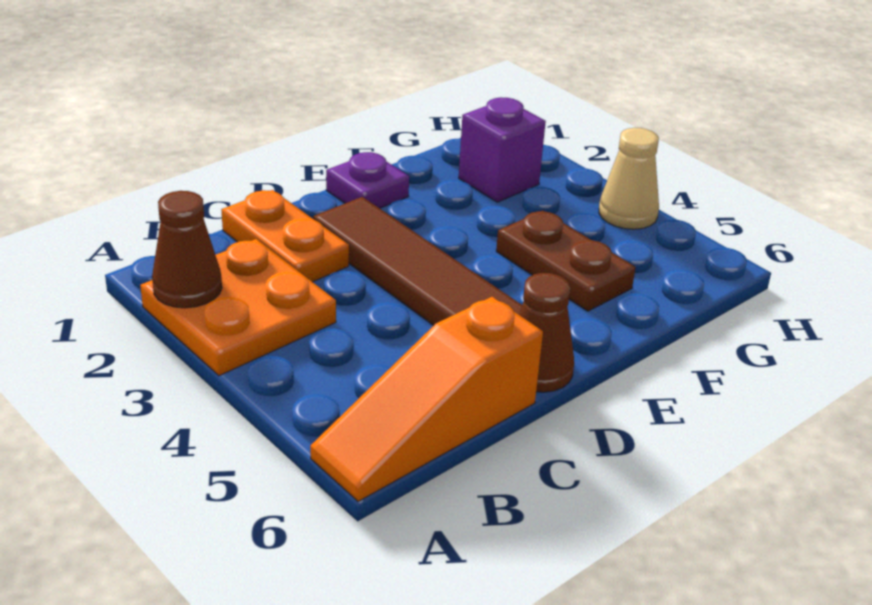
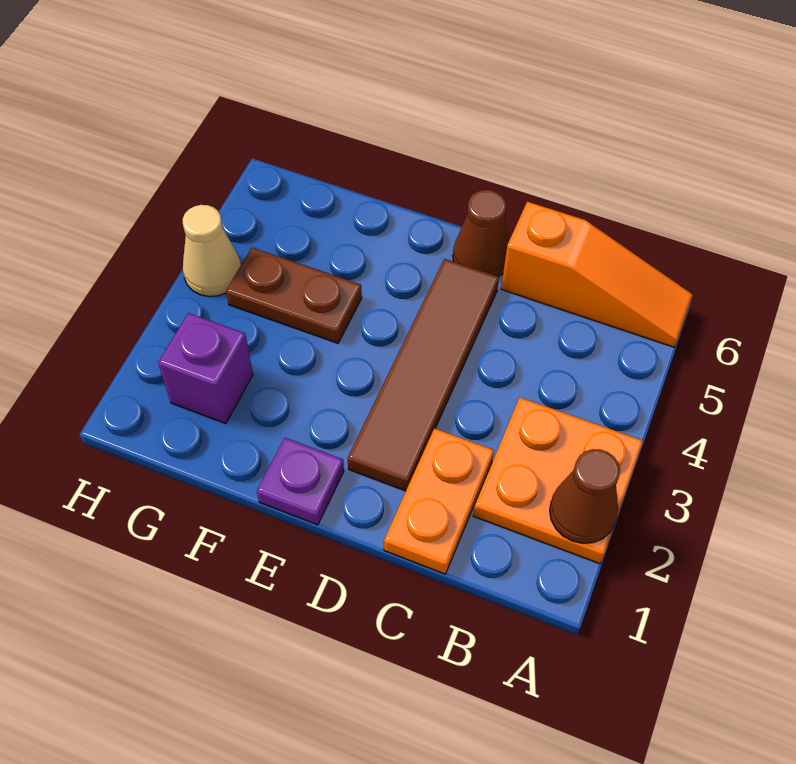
brown 1x2 plate [496,211,636,311] -> brown 1x2 plate turned to [226,247,362,343]

